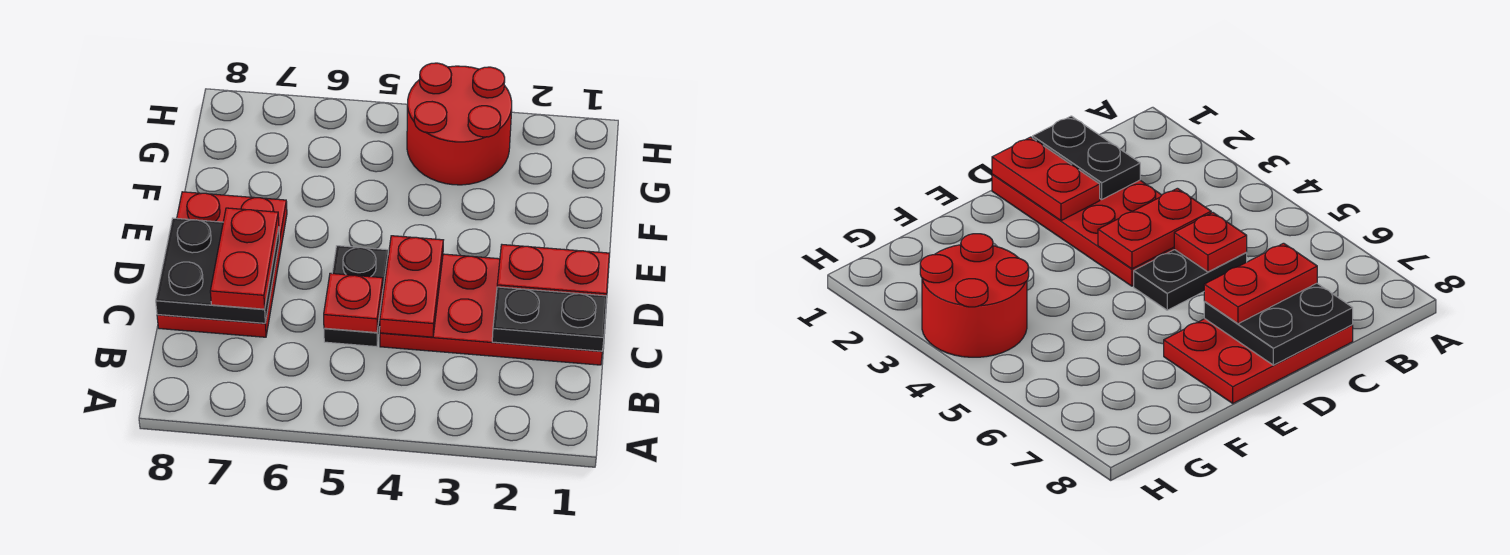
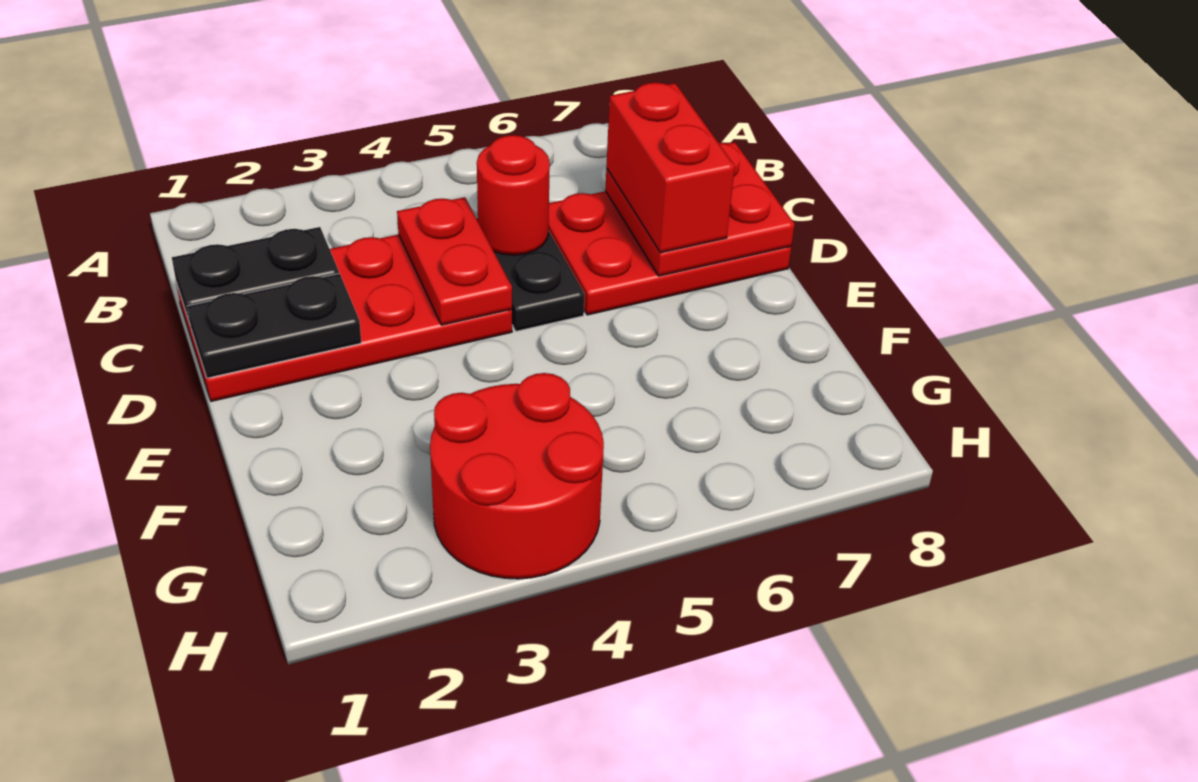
red 1x1 plate [324,273,383,333] -> red 1x1 round brick [477,135,550,255]
red 2x3 plate [157,192,287,337] -> red 2x3 plate turned to [548,191,791,315]
black 2x2 plate [156,218,279,323] -> red 2x2 plate [605,142,795,276]
red 1x2 plate [210,208,279,309] -> red 1x2 brick [606,82,735,253]
red 1x2 plate [497,245,610,296] -> black 1x2 plate [187,273,361,378]

